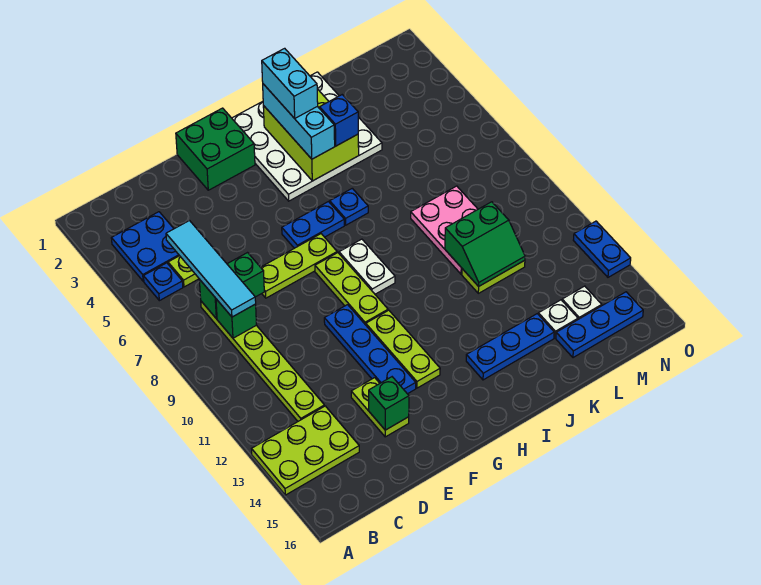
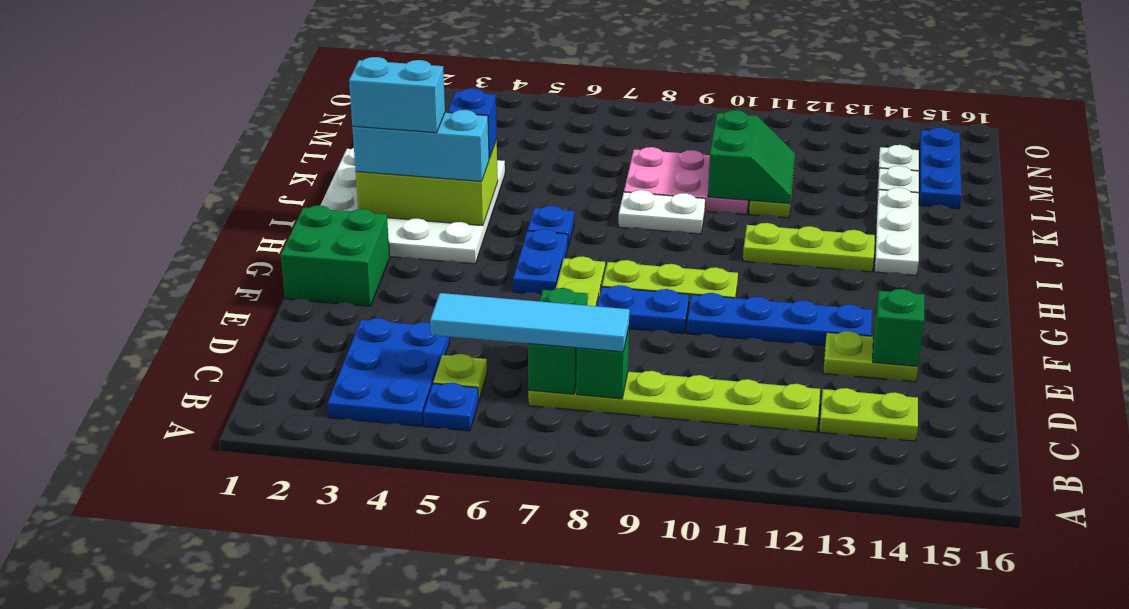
lime 2x3 plate [252,406,359,495] -> lime 1x2 plate [819,388,918,441]
blue 2x2 plate [111,212,179,281] -> blue 2x3 plate [328,318,450,426]
lime 1x3 plate [366,310,440,388] -> lime 1x3 plate moved to [743,223,875,272]
white 1x2 plate [339,239,395,294] -> white 1x2 plate moved to [619,190,705,234]
blue 1x3 plate [466,314,554,380] -> white 1x3 plate [875,187,919,276]
blue 1x2 plate [573,221,631,277] -> blue 1x2 plate moved to [597,285,689,333]

